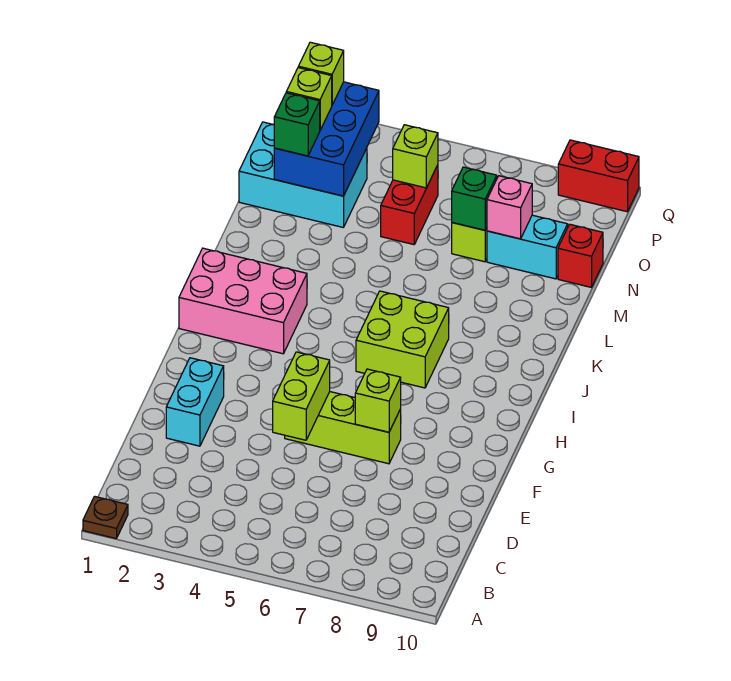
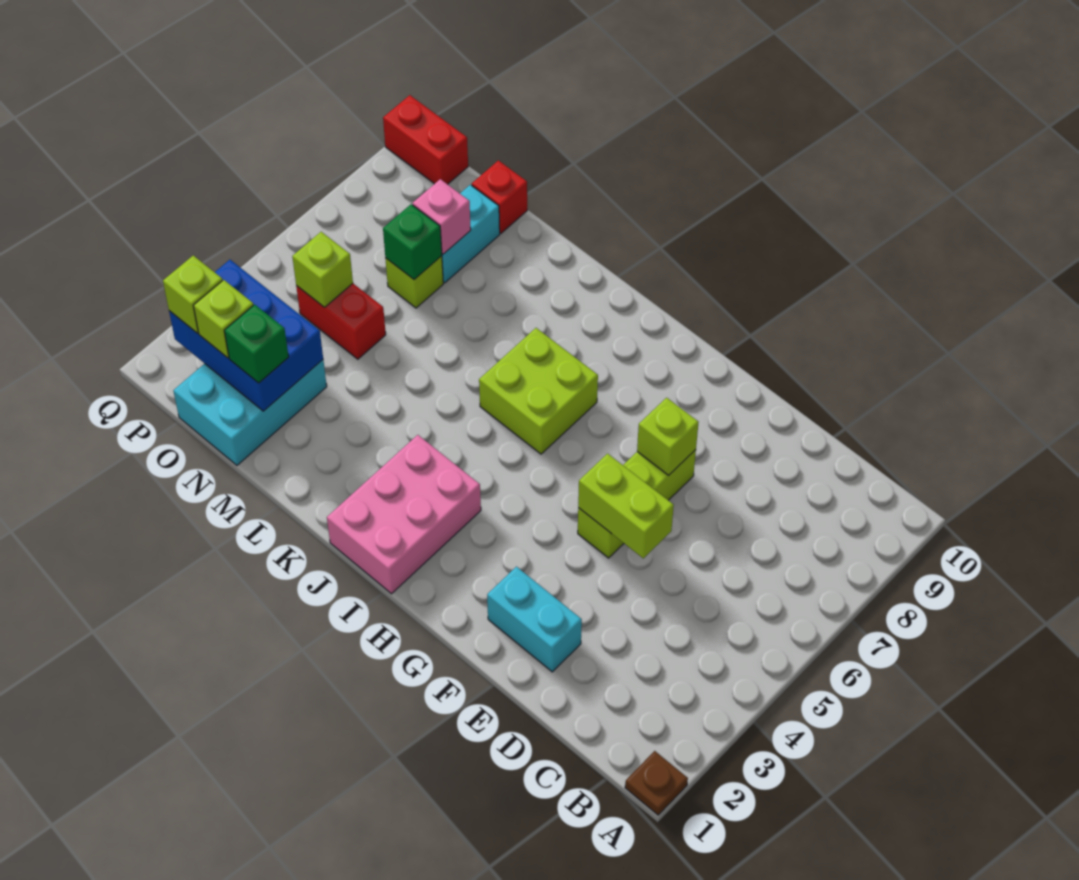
red 1x2 brick [558,140,639,212] -> red 1x2 brick turned to [383,95,468,184]

